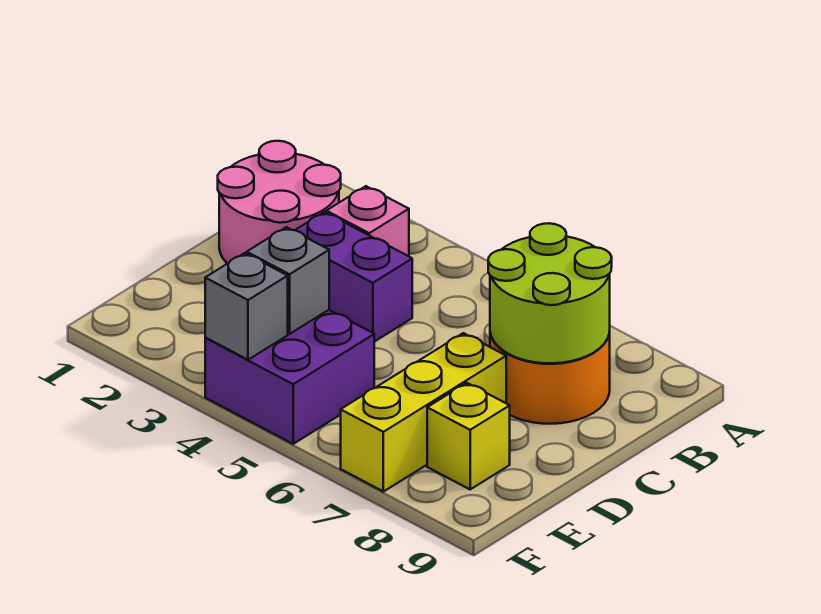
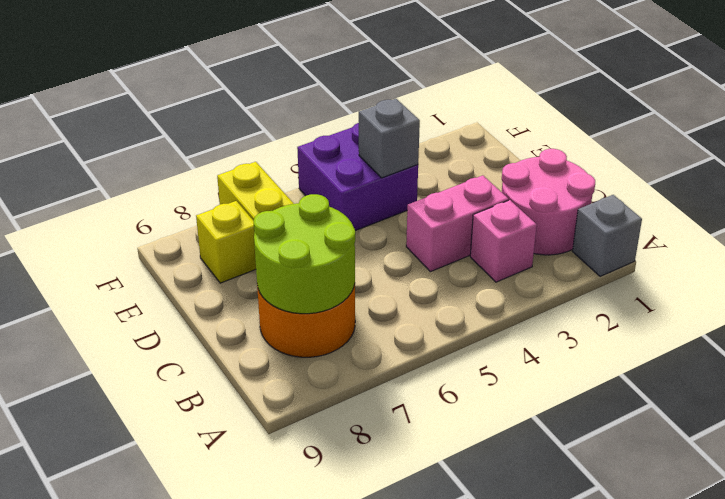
purple 1x2 brick [296,212,412,342] -> pink 1x2 brick [406,175,509,272]
grey 1x1 brick [205,253,288,360] -> grey 1x1 brick moved to [573,195,642,276]

